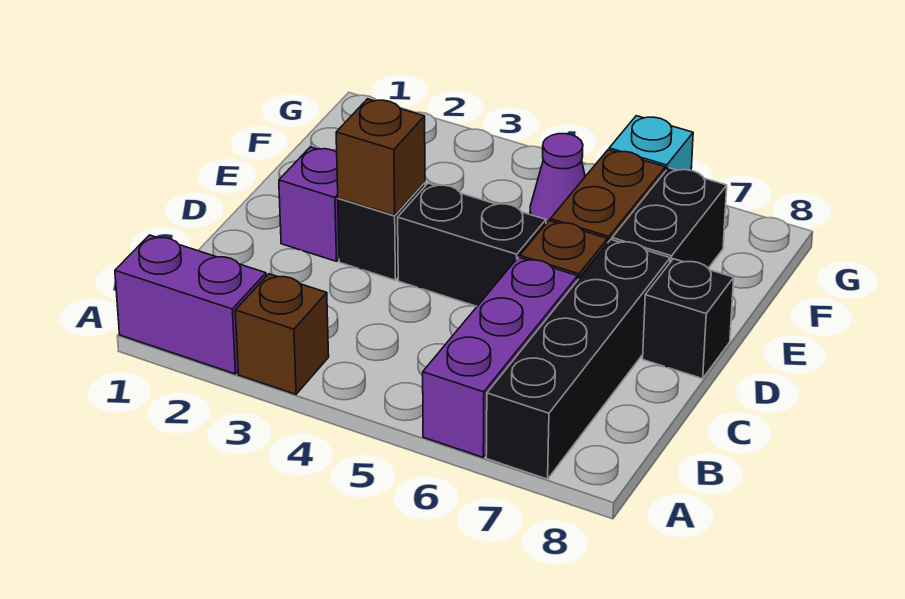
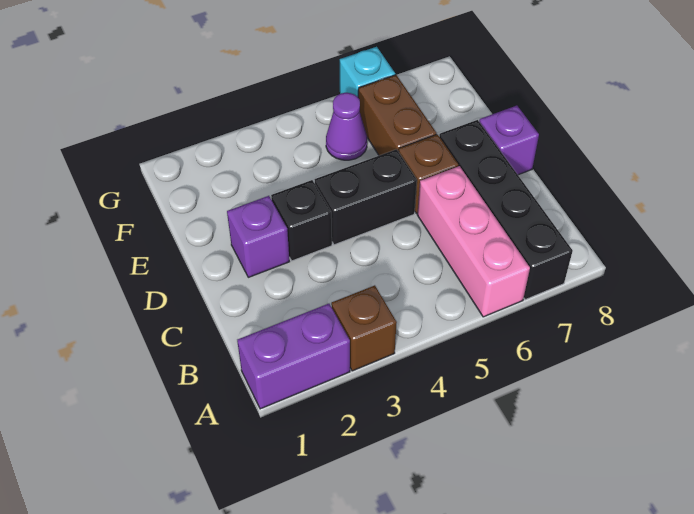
purple 1x3 brick [423,257,578,457] -> pink 1x3 brick [417,166,530,317]
brown 1x1 brick [336,99,425,215] -> none
black 1x1 brick [643,259,734,379] -> purple 1x1 brick [479,106,539,175]
black 1x2 brick [612,168,727,268] -> none

